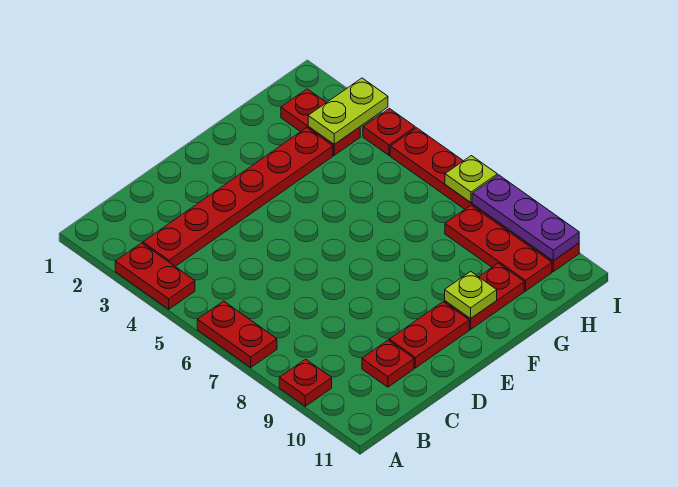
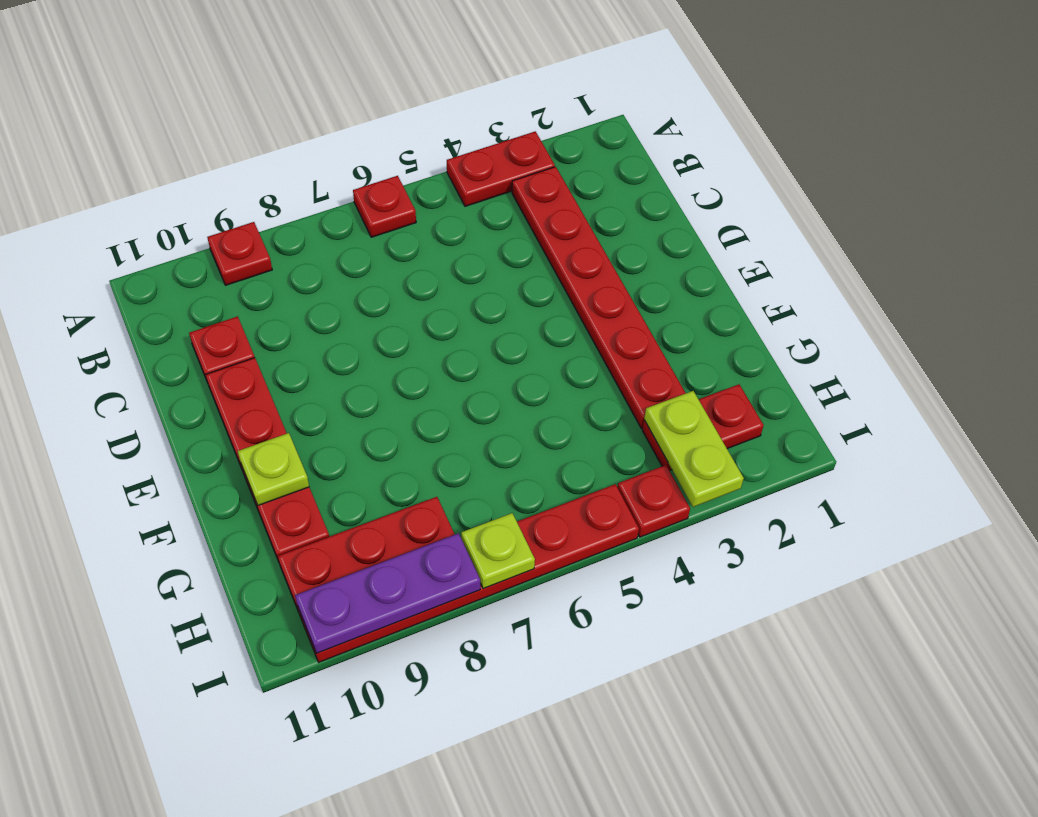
red 1x2 plate [197,301,277,367] -> red 1x1 plate [353,176,416,237]

